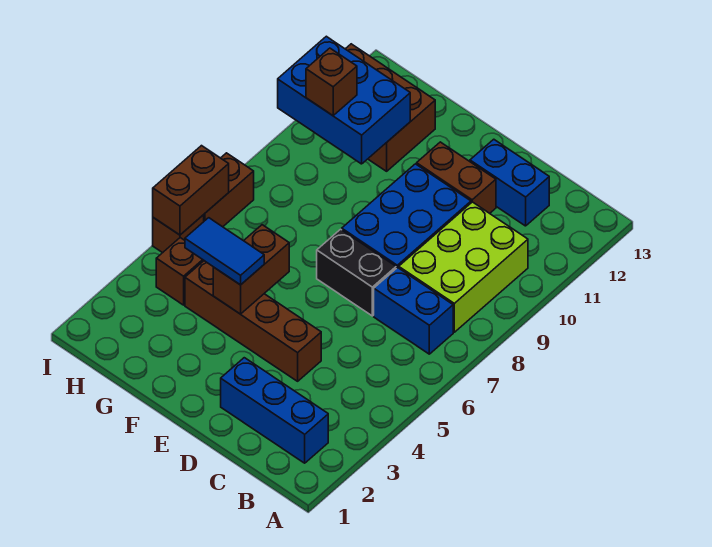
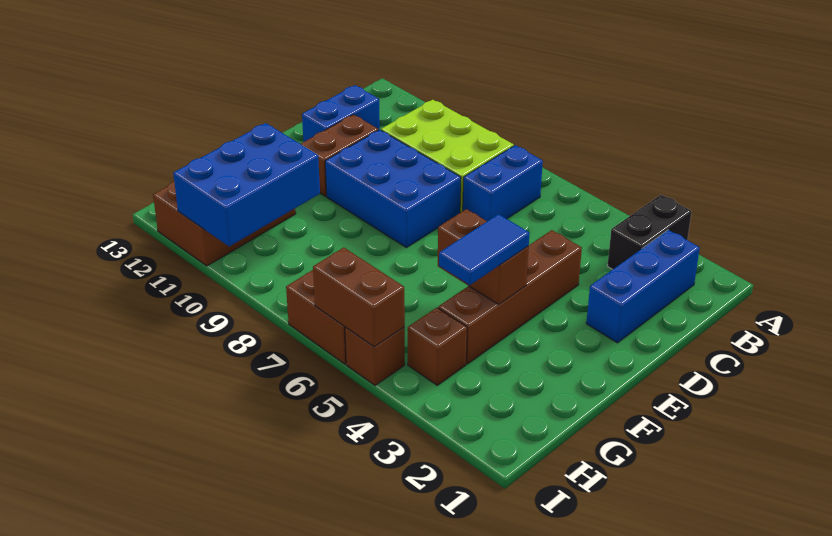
black 1x2 brick [317,229,396,316] -> black 1x2 brick moved to [608,195,692,269]
brown 1x1 brick [306,48,357,116] -> none

